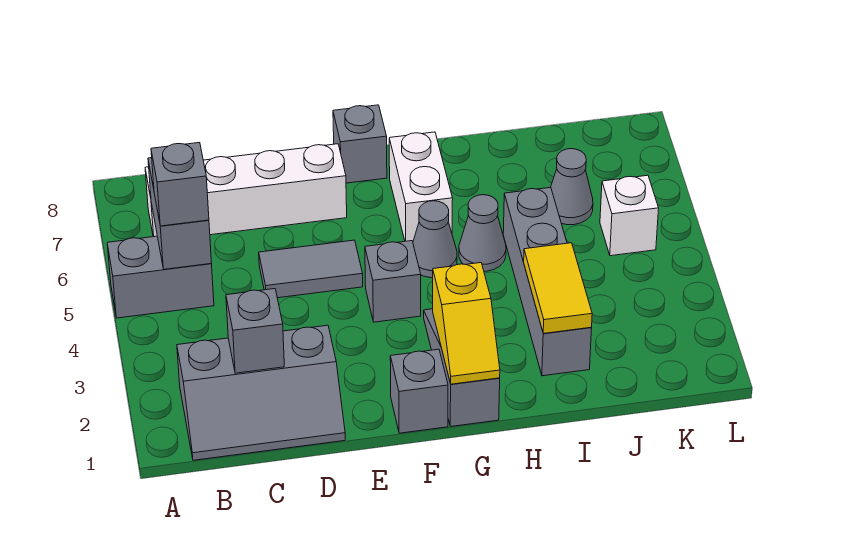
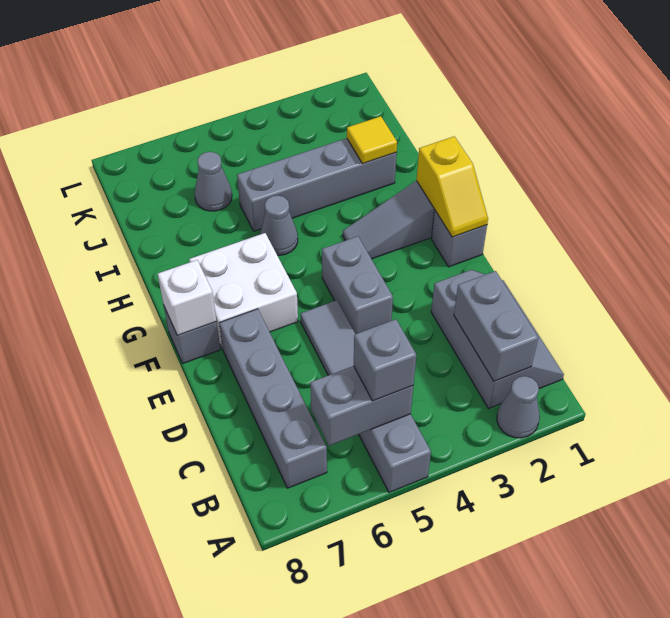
white 1x4 brick [145,144,347,237] -> grey 1x4 brick [219,309,327,488]
grey 1x1 brick [226,289,284,373] -> grey 1x2 brick [454,271,538,381]
grey 1x1 brick [365,241,421,322] -> grey 1x2 brick [322,236,393,334]
yellow 1x2 slope [433,263,500,384] -> yellow 1x2 slope turned to [417,136,488,237]
grey 1x1 cone [413,201,457,278] -> grey 1x1 cone moved to [497,376,540,438]
white 1x2 brick [389,132,453,241] -> white 2x2 brick [189,233,298,349]
yellow 1x2 tile [524,243,592,334] -> yellow 1x1 tile [347,116,397,164]
white 1x1 brick [600,175,659,256] -> white 1x1 brick moved to [158,260,216,335]

